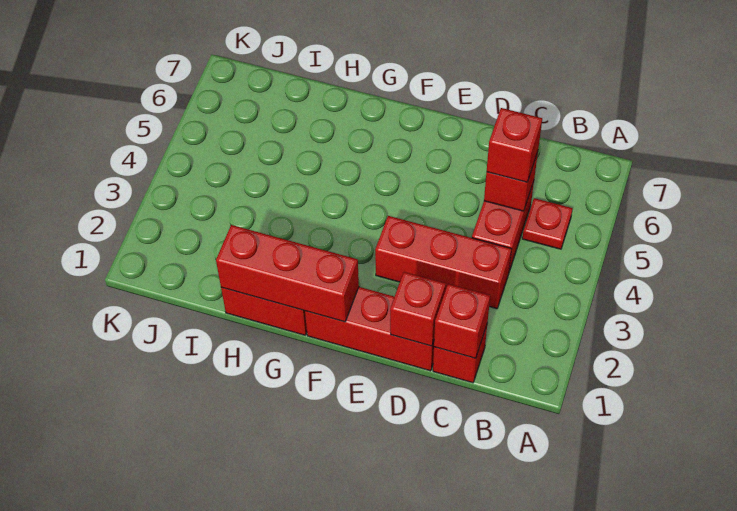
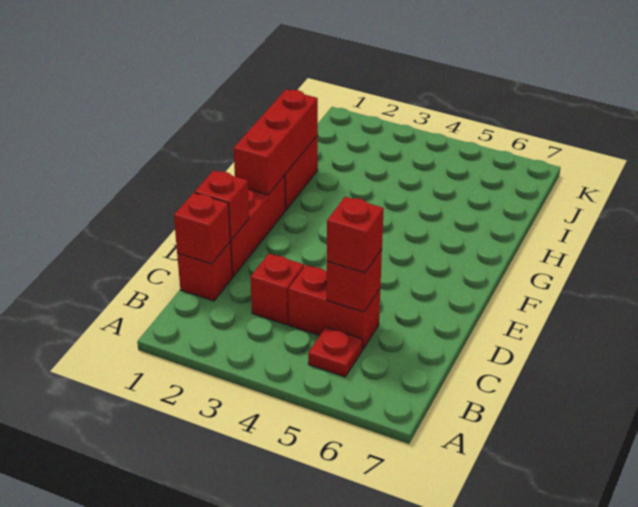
red 1x3 brick [375,216,511,309] -> red 1x1 brick [250,254,304,325]

